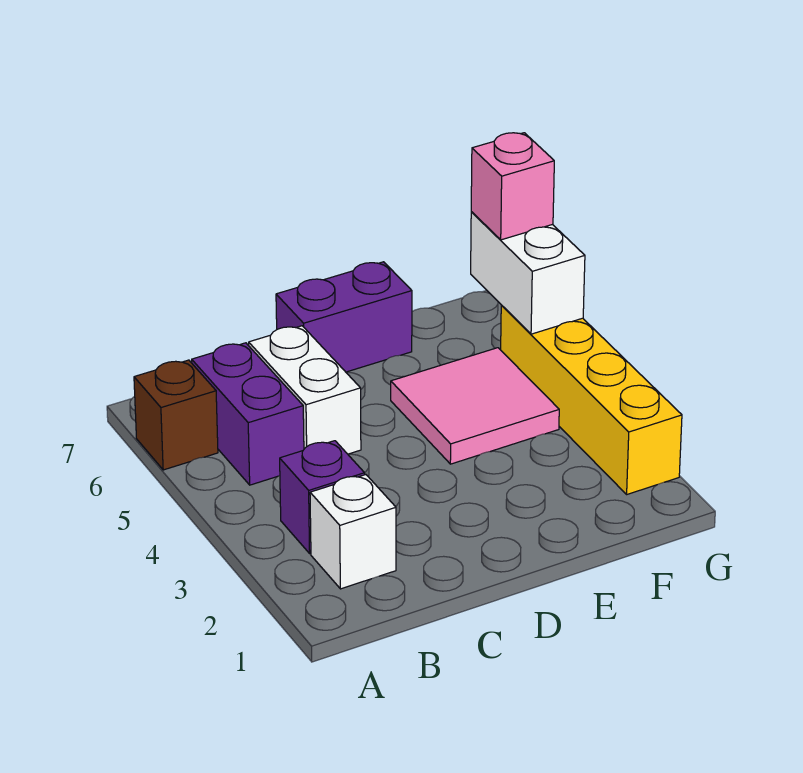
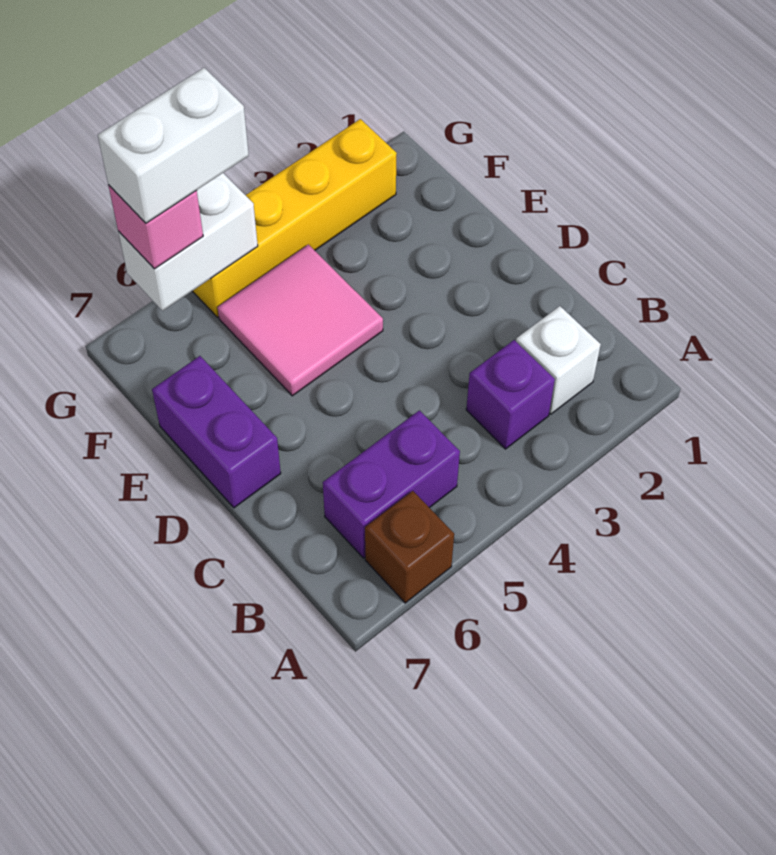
white 1x2 brick [249,326,361,454] -> white 1x2 brick moved to [98,68,249,223]

